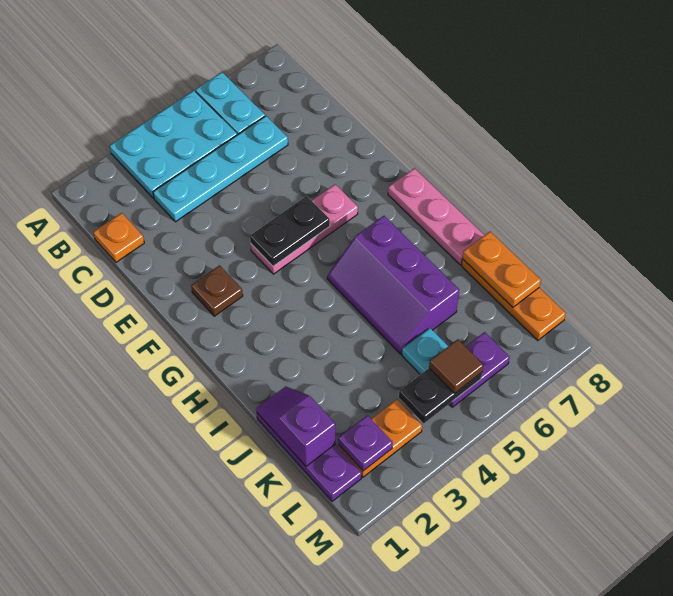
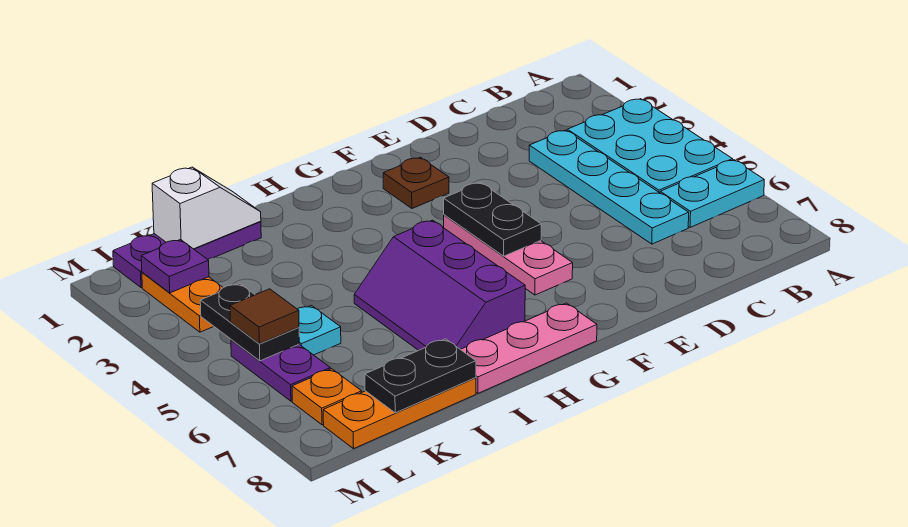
orange 1x1 plate [93,213,144,262] -> orange 1x1 plate moved to [292,369,362,425]
purple 2x3 slope [327,216,459,354] -> purple 2x3 slope turned to [354,220,525,350]
purple 1x2 slope [256,386,335,466] -> white 1x2 slope [152,167,261,249]
orange 1x2 plate [463,232,541,307] -> black 1x2 plate [365,339,476,413]

